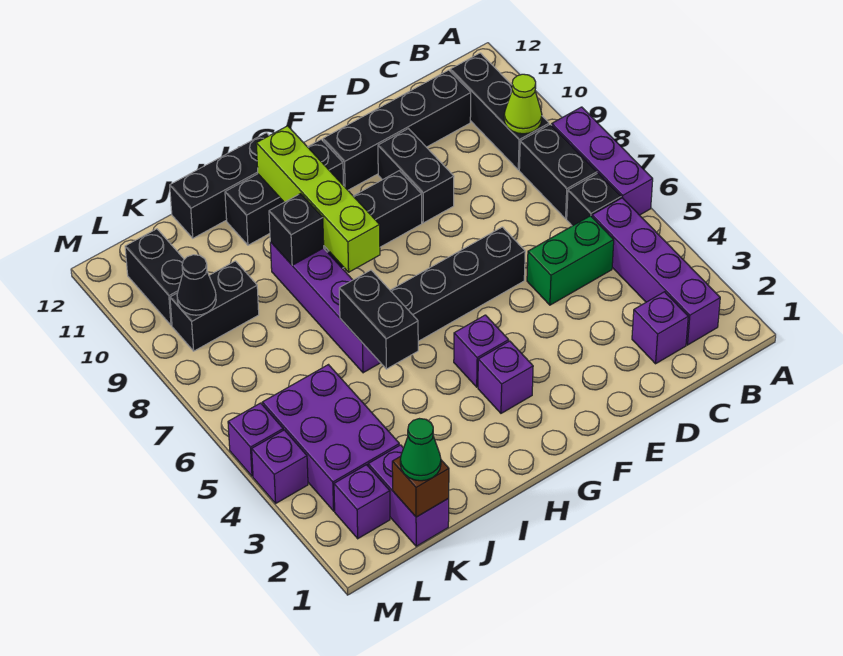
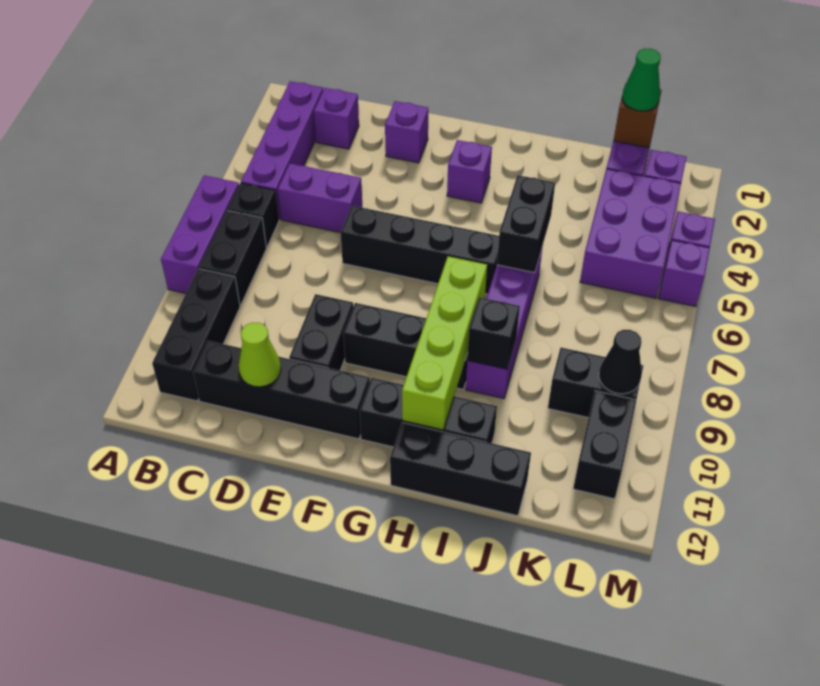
lime 1x1 cone [504,74,542,134] -> lime 1x1 cone moved to [239,323,281,387]
green 1x2 brick [527,216,614,305] -> purple 1x2 brick [278,164,362,233]
purple 1x1 brick [454,315,509,387] -> purple 1x1 brick moved to [385,101,428,163]

